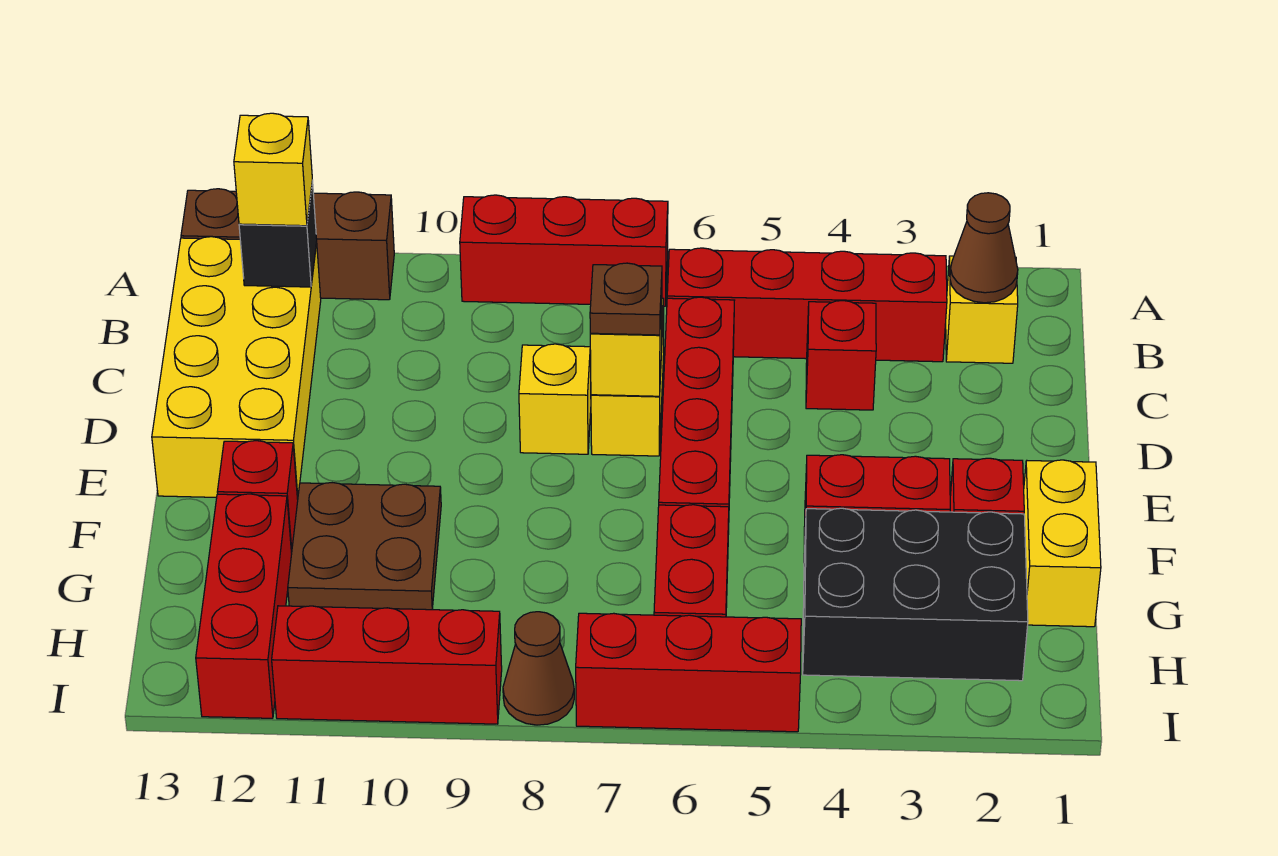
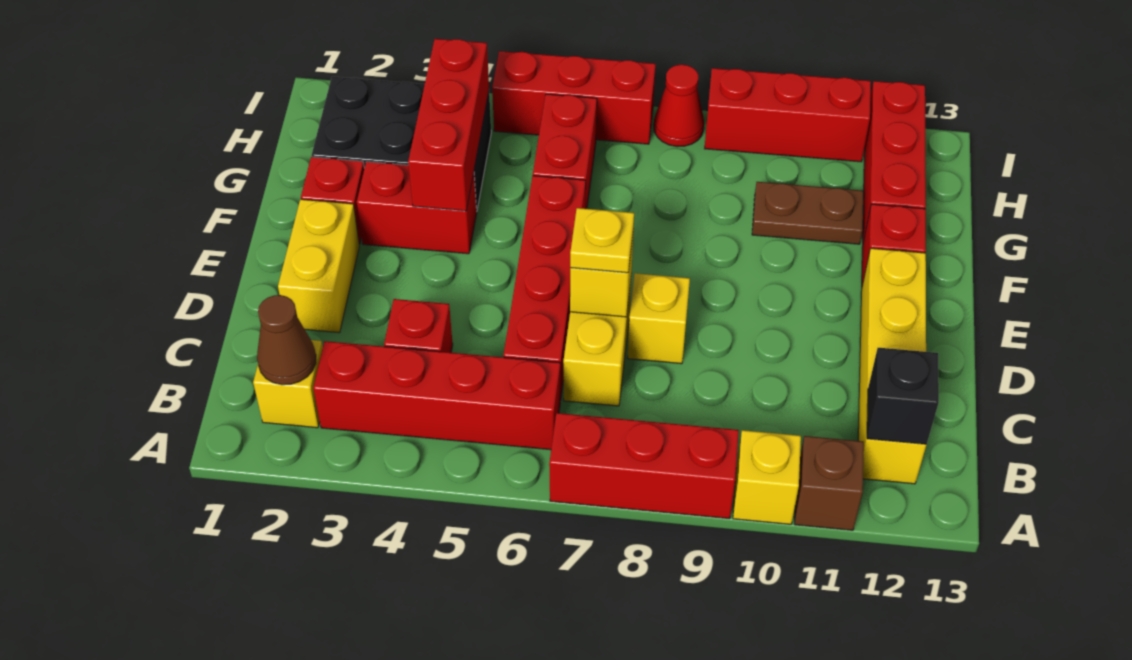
brown 1x3 brick [181,189,394,300] -> brown 1x1 brick [795,436,864,530]
yellow 2x4 brick [152,237,321,499] -> yellow 1x4 brick [858,248,926,484]
yellow 1x1 brick [234,113,312,226] -> yellow 1x1 brick moved to [733,430,801,524]
brown 1x1 plate [590,263,662,335] -> yellow 1x1 plate [570,208,634,273]
yellow 1x2 brick [1024,460,1101,627] -> yellow 1x2 brick moved to [278,199,359,333]
none -> red 1x3 brick [408,39,489,211]
brown 2x2 plate [288,483,441,610] -> brown 1x2 plate [752,182,863,244]
brown 1x1 cone [503,612,574,725] -> red 1x1 cone [654,65,704,147]

